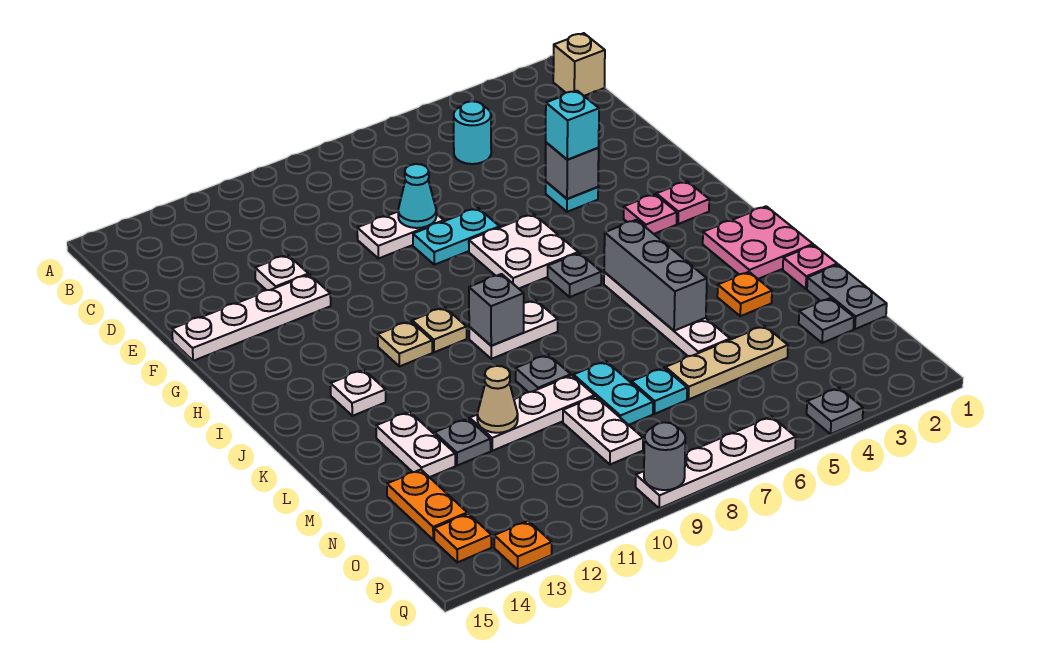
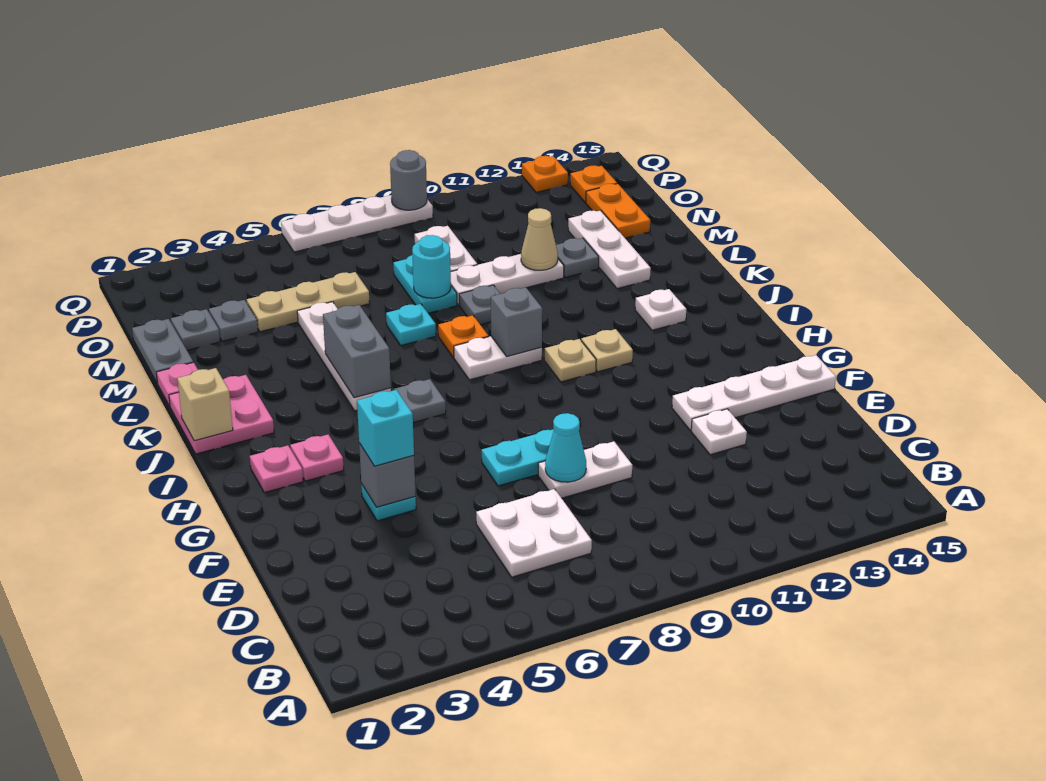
tan 1x1 brick [553,33,605,96] -> tan 1x1 brick moved to [177,368,233,441]
cyan 1x1 round brick [454,101,491,164] -> cyan 1x1 round brick moved to [412,235,451,298]
white 2x2 plate [469,214,578,289] -> white 2x2 plate moved to [476,489,592,577]
grey 1x3 brick [604,220,707,331] -> grey 1x2 brick [323,305,391,398]
orange 1x1 plate [717,272,772,316] -> orange 1x1 plate moved to [438,315,488,358]
white 1x2 plate [376,412,455,477] -> white 1x3 plate [568,210,651,289]
cyan 1x1 plate [632,368,687,414] -> cyan 1x1 plate moved to [386,304,436,345]
grey 1x1 plate [807,388,863,434] -> grey 1x1 plate moved to [209,300,258,341]

